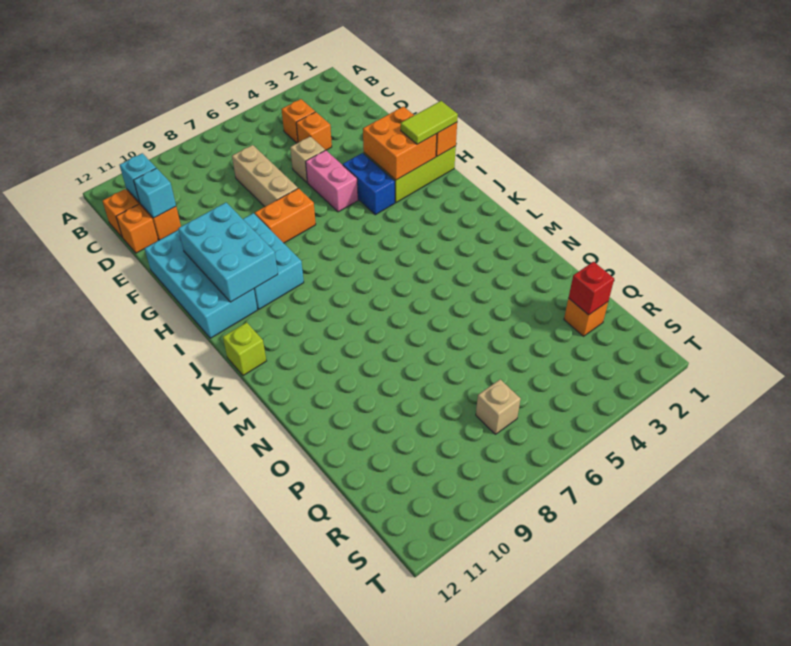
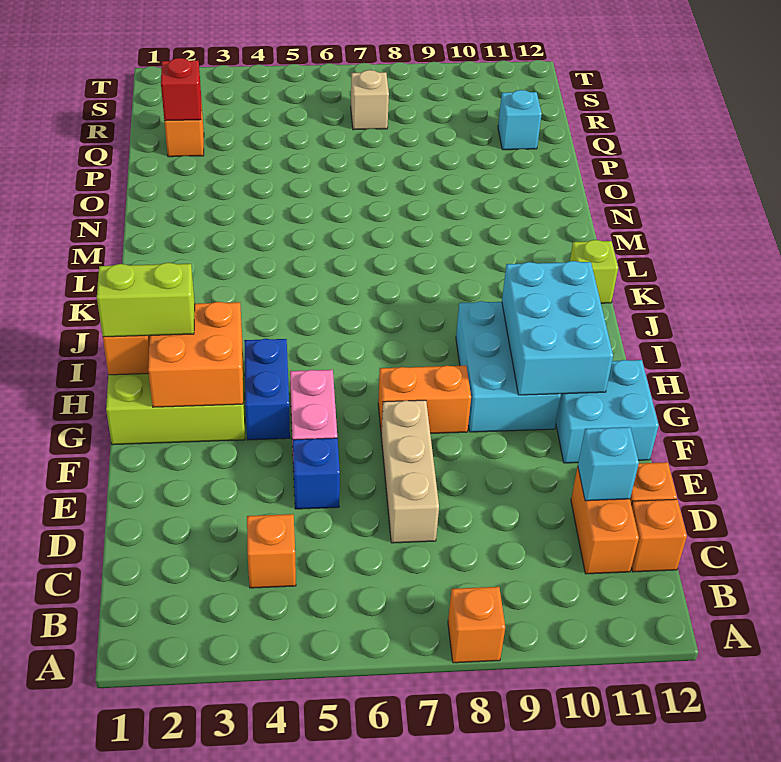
cyan 1x1 brick [120,153,156,202] -> cyan 1x1 brick moved to [498,90,542,150]
orange 1x1 brick [296,112,332,150] -> orange 1x1 brick moved to [448,587,505,663]
tan 1x1 brick [290,136,325,183] -> blue 1x1 brick [293,438,340,509]
cyan 2x4 brick [145,230,257,338] -> cyan 2x2 brick [556,360,659,463]
lime 1x2 tile [401,101,458,144] -> lime 1x2 brick [97,263,195,337]

